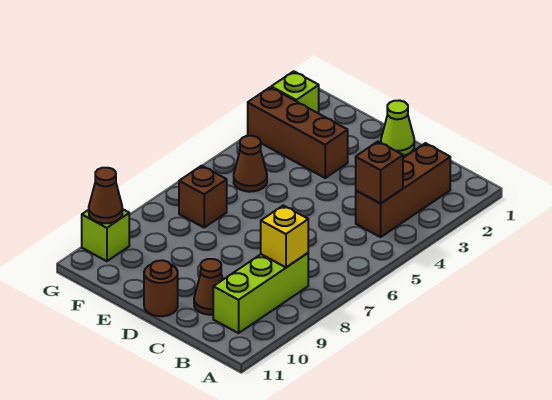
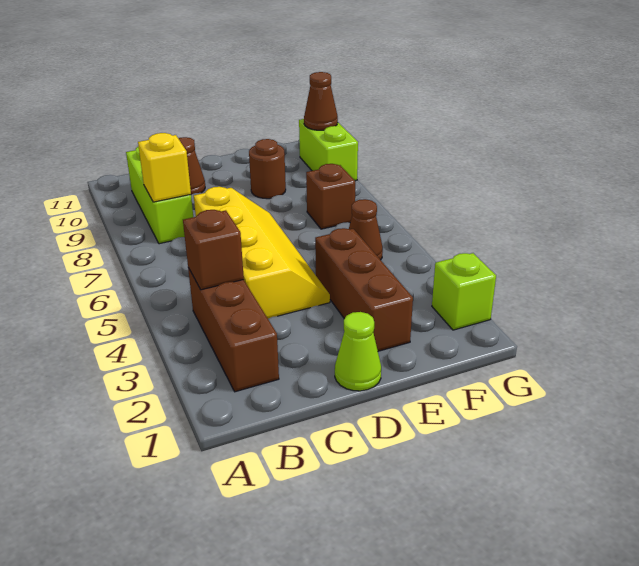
none -> yellow 2x4 slope [194,187,330,319]
brown 1x1 round brick [144,260,178,316] -> brown 1x1 round brick moved to [249,139,286,199]
brown 1x3 brick [248,87,348,178] -> brown 1x3 brick turned to [315,228,413,351]
lime 1x1 brick [82,209,129,261] -> lime 1x2 brick [299,119,358,181]

